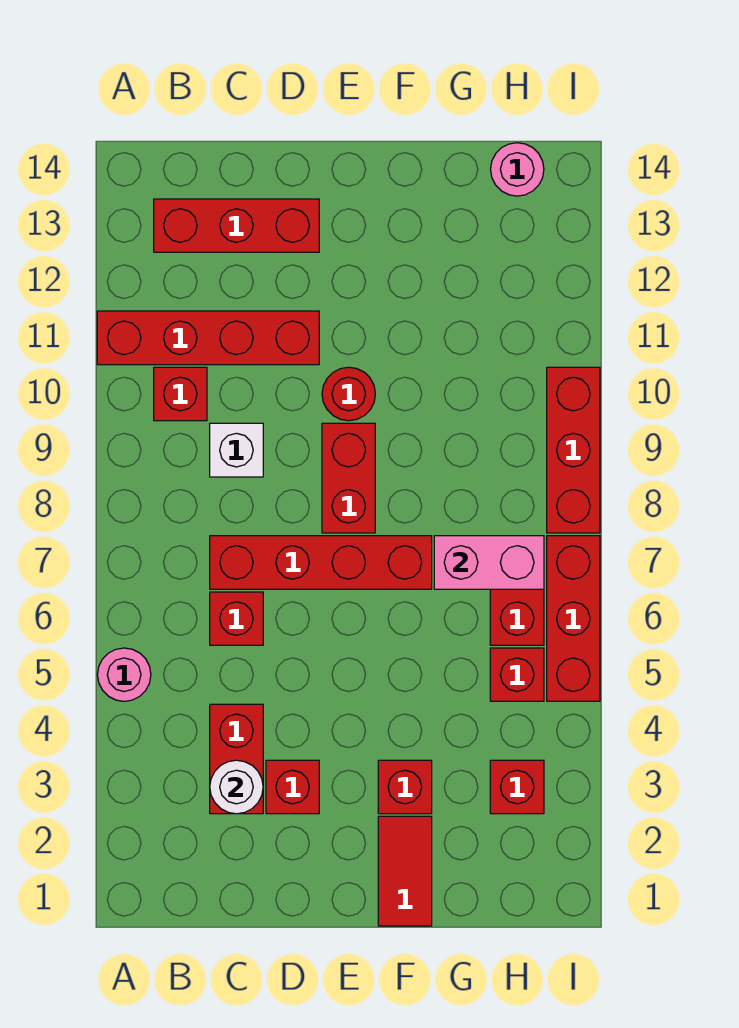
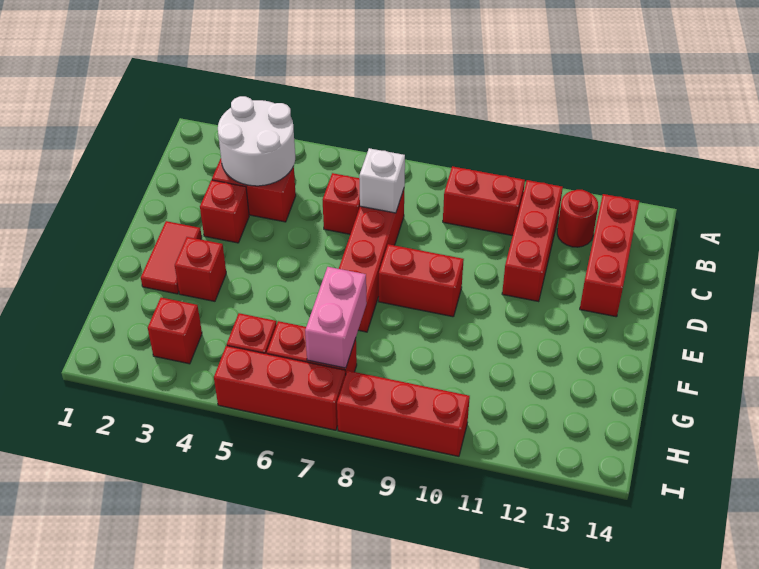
pink 1x1 round brick [97,648,151,701] -> none
red 1x4 brick [97,311,319,365] -> red 1x3 brick [502,180,563,302]
red 1x1 brick [154,367,207,421] -> red 1x2 brick [443,166,525,236]
white 1x1 round brick [210,760,263,814] -> white 2x2 round brick [218,96,295,186]
white 1x1 brick [210,423,263,477] -> white 1x1 brick moved to [359,148,405,213]
red 1x1 round brick [322,367,375,421] -> red 1x1 round brick moved to [557,190,598,247]
red 1x2 tile [378,816,432,926] -> red 1x2 tile turned to [141,221,202,294]
pink 1x1 round brick [491,143,544,196] -> none

